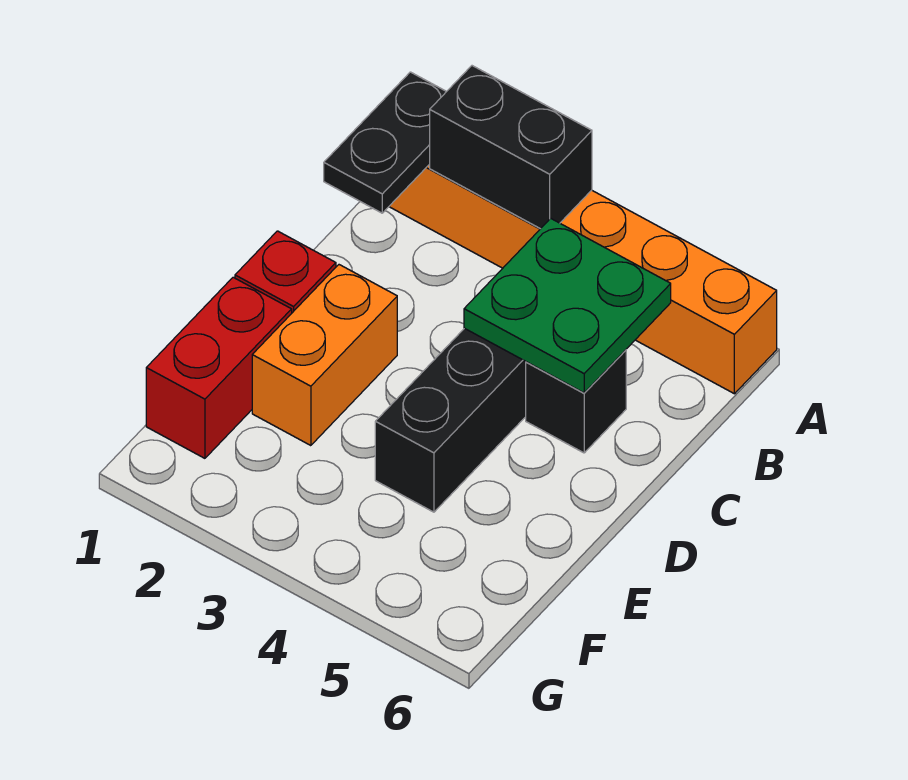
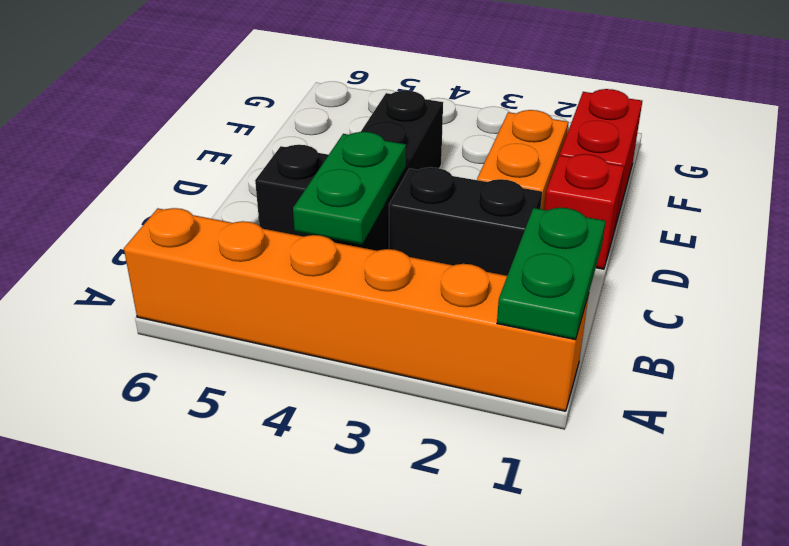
black 1x2 plate [324,72,446,213] -> green 1x2 plate [497,208,606,340]
black 1x2 brick [430,66,592,229] -> black 1x2 brick moved to [389,167,542,276]
green 2x2 plate [464,218,671,393] -> green 1x2 plate [293,132,406,245]

